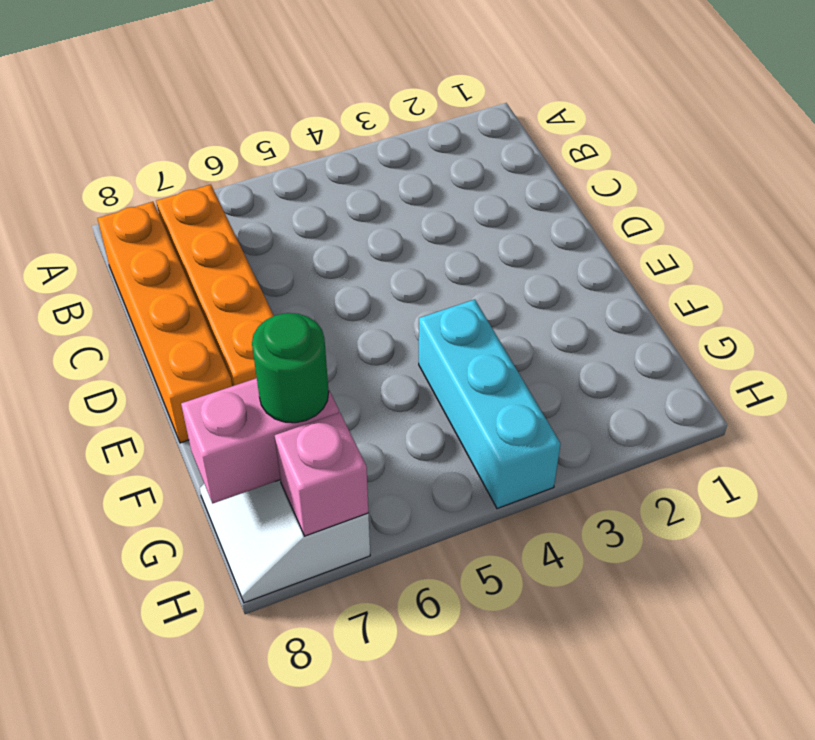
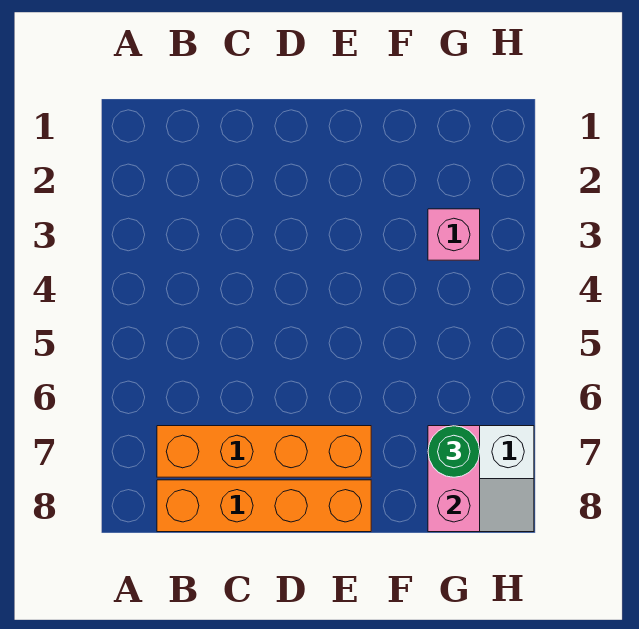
cyan 1x3 brick [419,299,561,509] -> none
pink 1x1 brick [275,413,368,536] -> pink 1x1 brick moved to [428,209,480,260]

